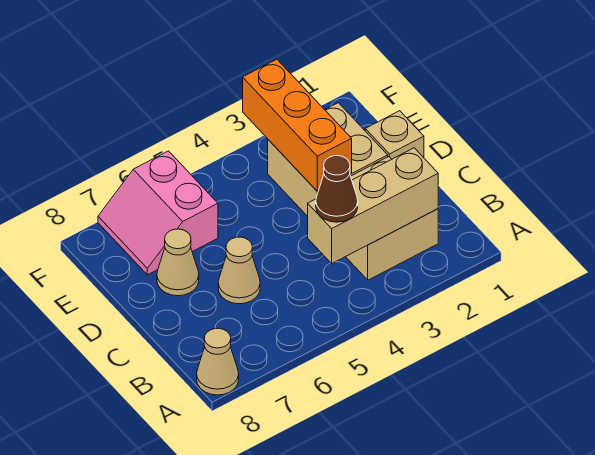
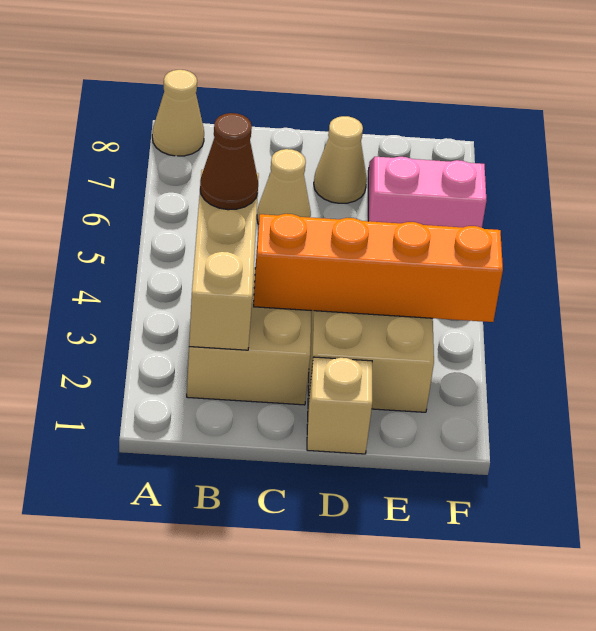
orange 1x3 brick [243,59,352,191] -> orange 1x4 brick [254,214,503,322]

